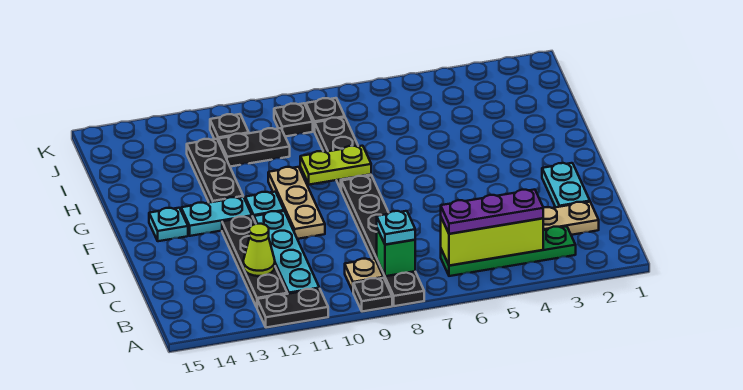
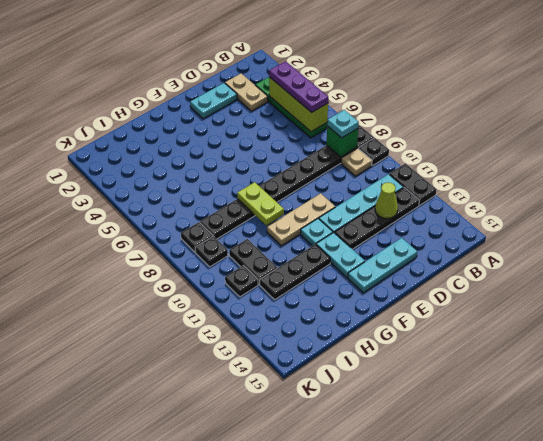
cyan 1x1 plate [149,208,188,241] -> cyan 1x3 plate [348,238,417,293]

